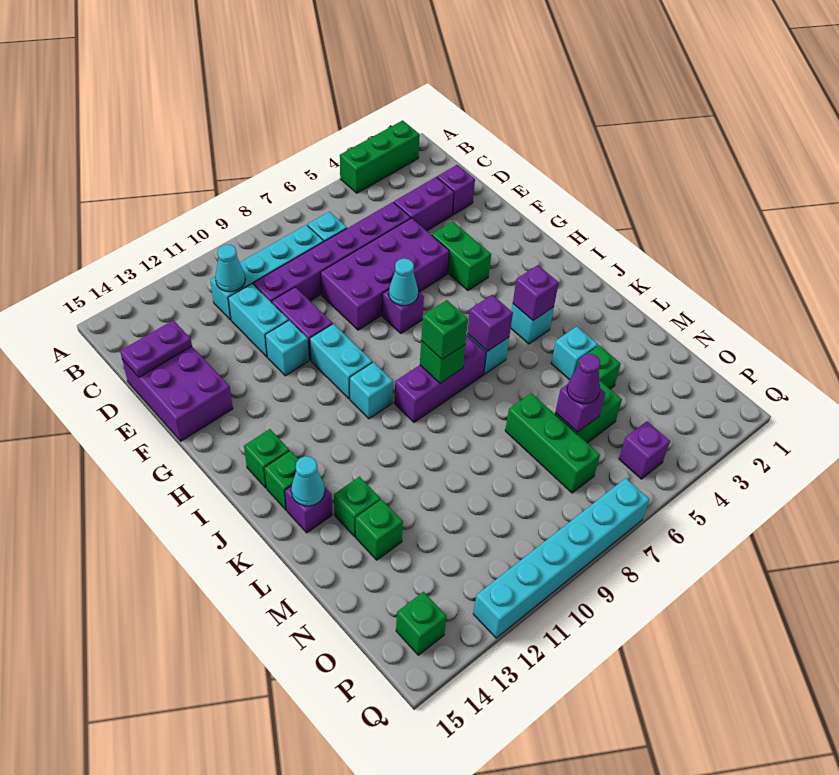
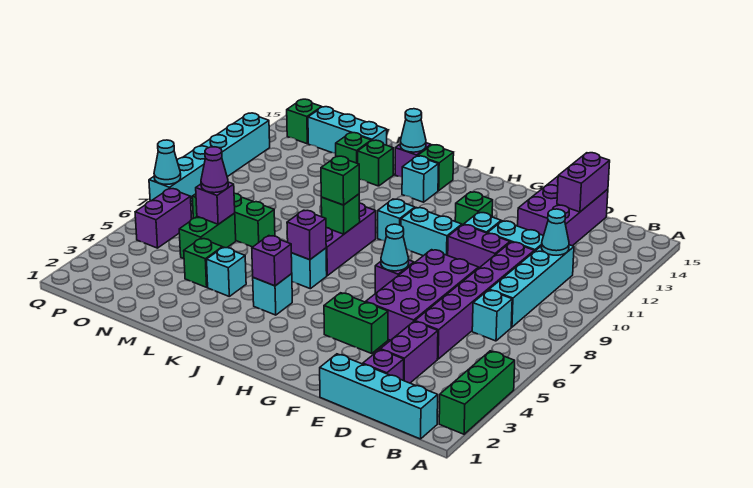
none -> cyan 1x4 brick [320,354,438,439]
purple 2x3 brick [122,347,233,441] -> purple 2x3 brick turned to [518,176,608,246]
purple 1x2 plate [120,320,192,377] -> purple 1x2 brick [557,153,610,212]
green 1x1 brick [244,429,289,488] -> green 1x1 brick moved to [455,192,493,225]
none -> cyan 1x1 brick [402,156,438,202]
none -> cyan 1x3 brick [308,107,387,153]
purple 1x1 brick [619,421,670,479] -> purple 1x2 brick [135,189,192,248]
none -> cyan 1x1 cone [154,140,181,184]

